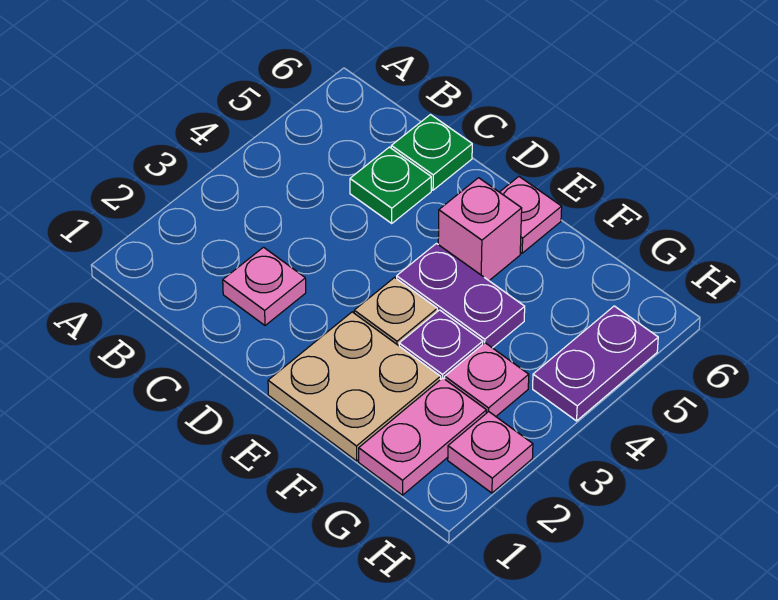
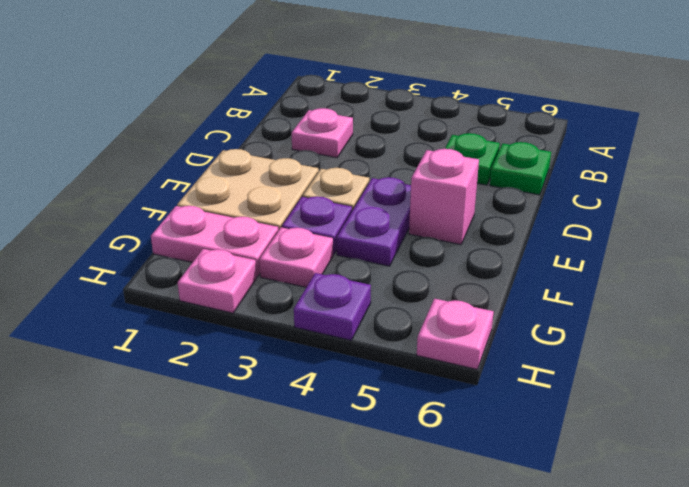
pink 1x1 plate [500,177,562,253] -> pink 1x1 plate moved to [417,299,494,369]
purple 1x2 plate [533,306,658,421] -> purple 1x1 plate [294,273,371,340]

